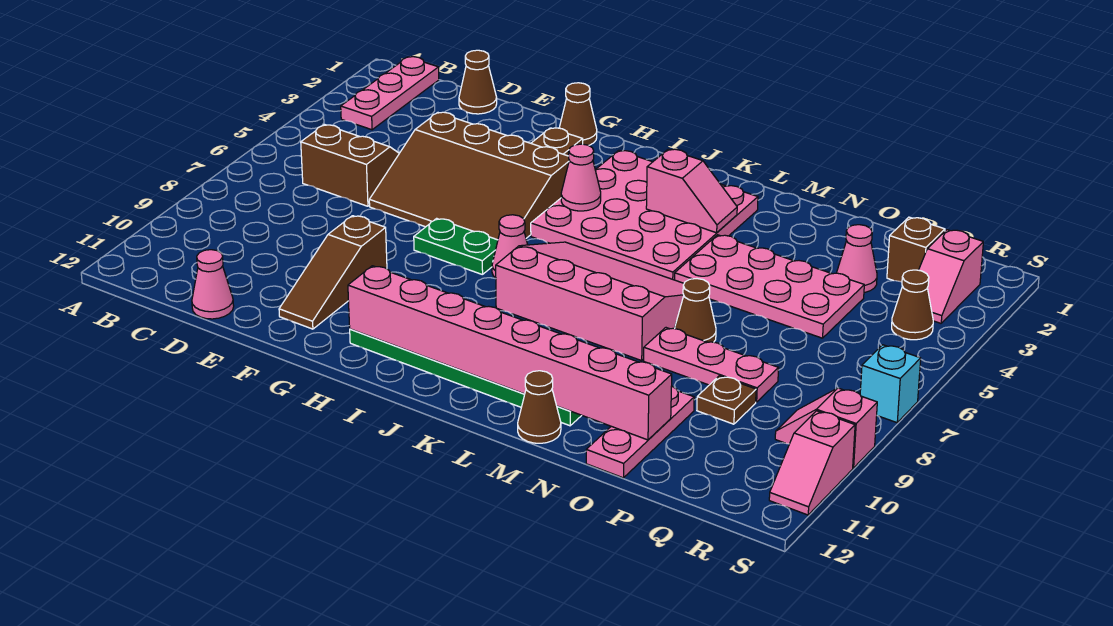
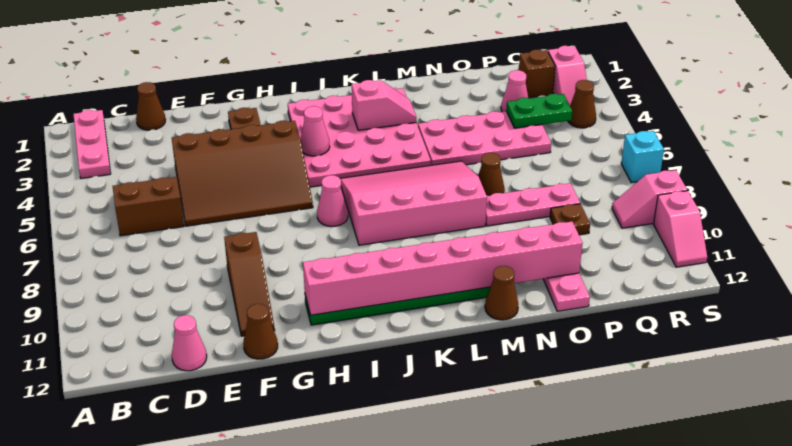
brown 1x1 cone [559,83,597,145] -> brown 1x1 cone moved to [243,304,278,359]
green 1x2 plate [414,218,498,275] -> green 1x2 plate moved to [506,94,572,128]

